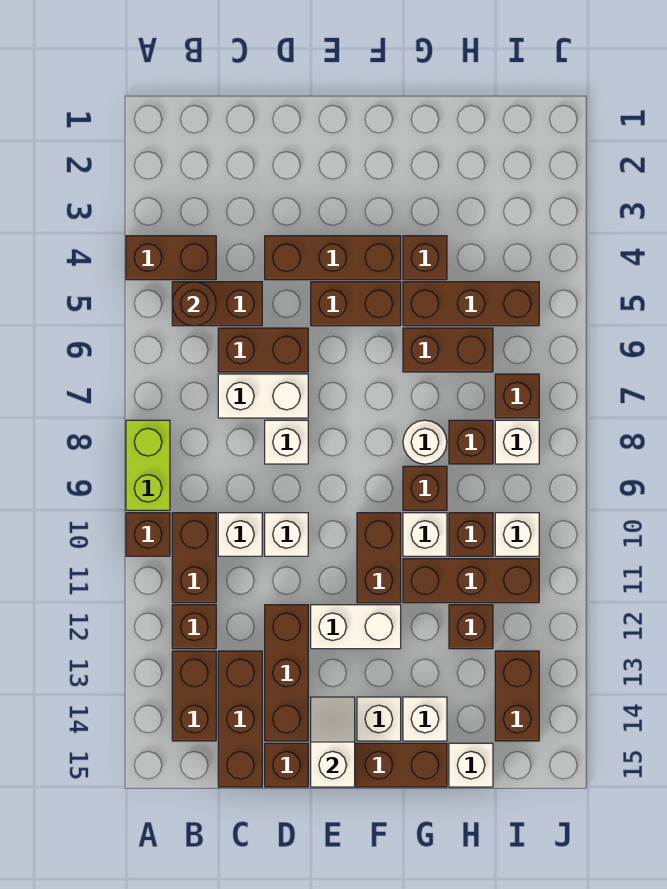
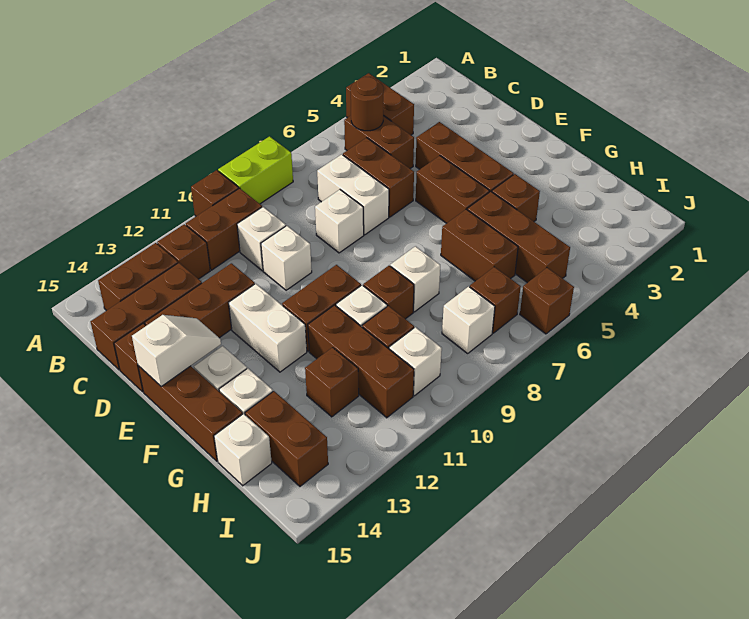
white 1x1 round brick [403,420,447,464] -> white 1x1 brick [390,246,440,312]
brown 1x1 brick [449,420,493,464] -> brown 1x1 brick moved to [520,268,574,334]
brown 1x2 brick [495,651,539,741] -> brown 1x2 brick turned to [245,391,328,486]

